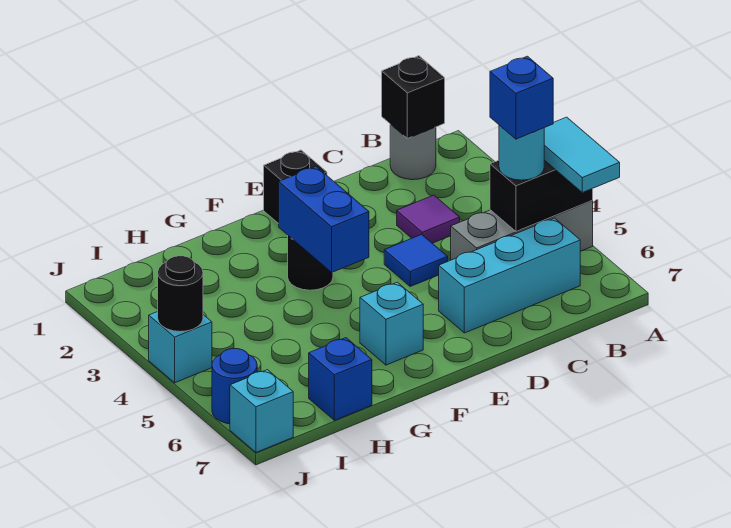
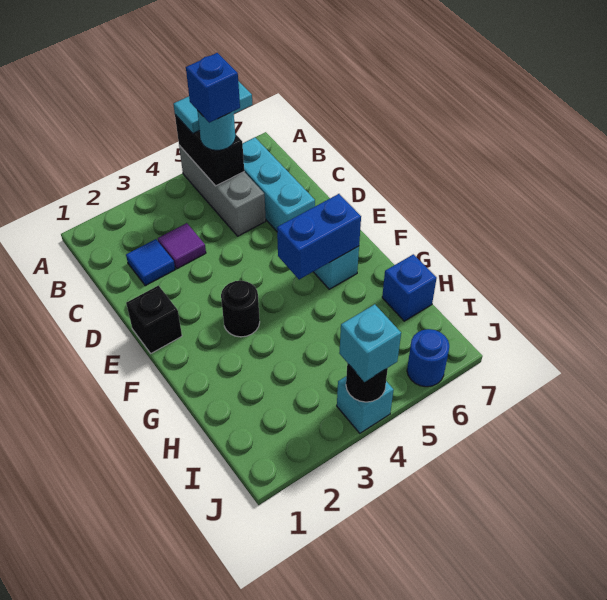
grey 1x1 round brick [390,124,436,180] -> none
black 1x1 brick [382,56,445,139] -> none
blue 1x1 tile [384,234,448,286] -> blue 1x1 tile moved to [126,239,175,286]
blue 1x2 brick [279,167,369,272] -> blue 1x2 brick moved to [277,194,361,279]
cyan 1x1 brick [230,370,293,452] -> cyan 1x1 brick moved to [339,304,401,382]

